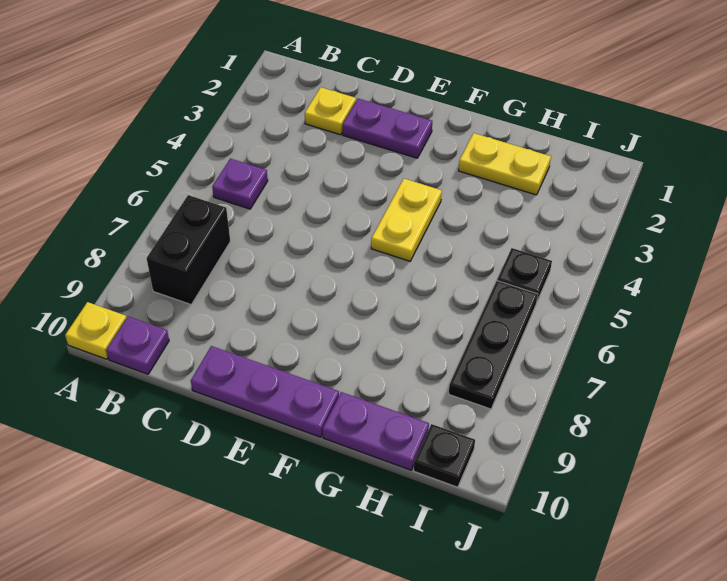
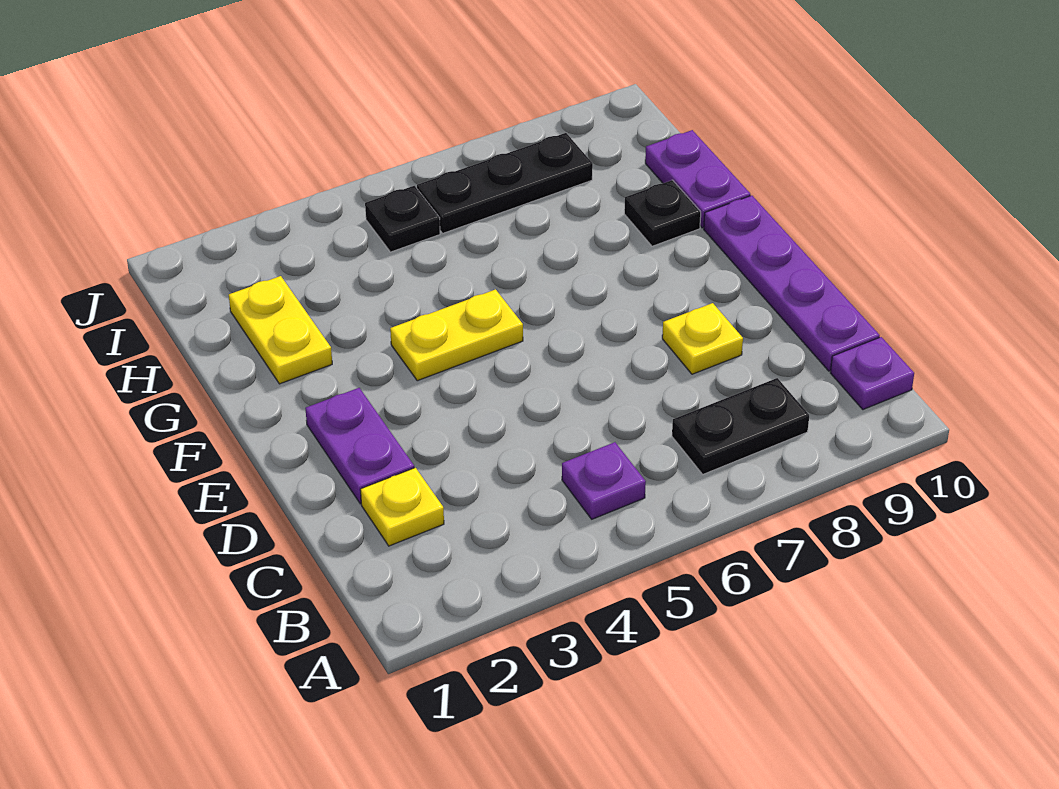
yellow 1x1 plate [65,302,127,359] -> yellow 1x1 plate moved to [662,303,743,374]
black 1x2 brick [147,195,230,305] -> black 1x2 plate [672,378,809,474]
purple 1x3 plate [191,346,339,437] -> purple 1x4 plate [704,195,880,371]
black 1x1 plate [414,424,475,487] -> black 1x1 plate moved to [624,180,701,246]

